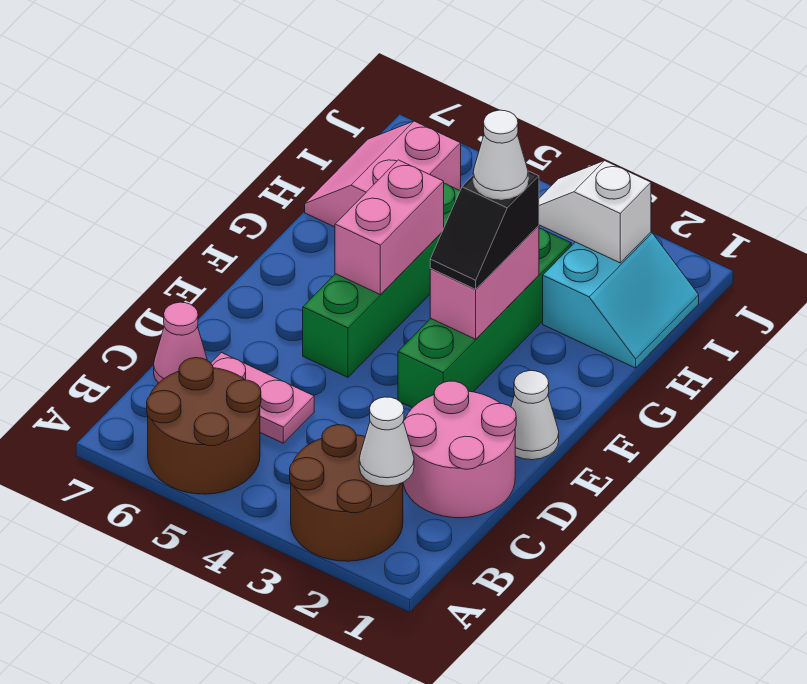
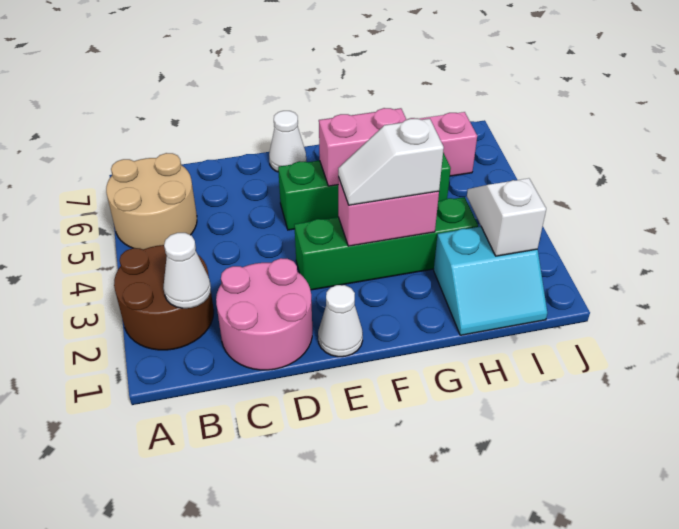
brown 2x2 round brick [147,358,261,494] -> tan 2x2 round brick [106,153,197,250]
pink 1x2 plate [211,352,314,443] -> none
pink 1x1 cone [154,302,207,383] -> none
black 1x2 slope [430,171,539,289] -> white 1x2 slope [338,119,444,205]
white 1x1 cone [473,110,528,199] -> white 1x1 cone moved to [269,111,306,172]

